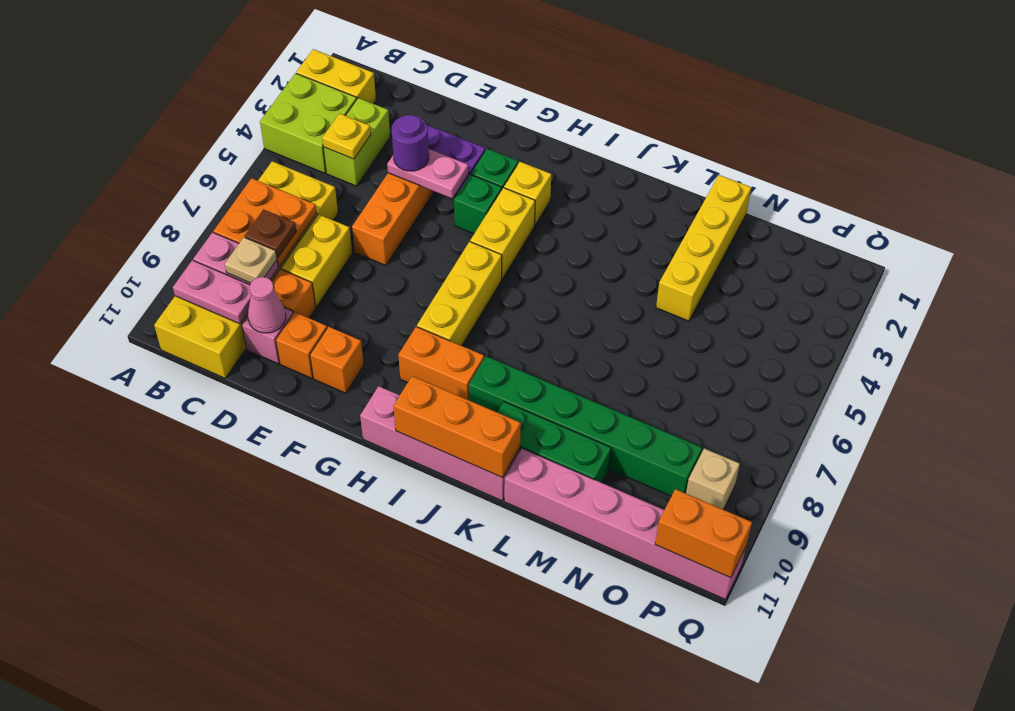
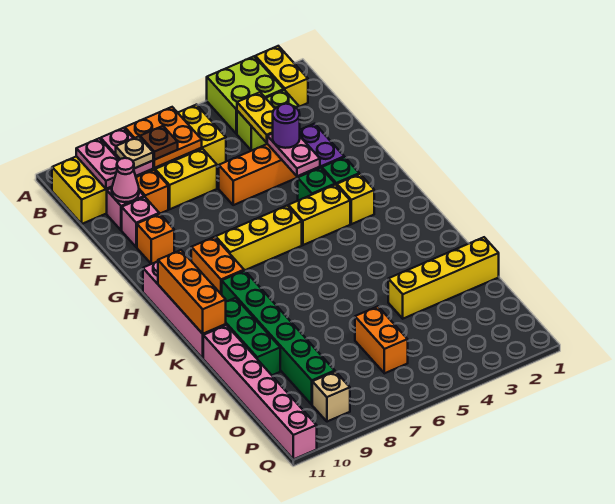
yellow 1x1 plate [322,114,371,159] -> yellow 1x2 plate [237,92,275,142]
orange 1x1 brick [276,312,327,378] -> pink 1x1 brick [122,197,159,247]
orange 1x2 brick [655,489,752,578] -> orange 1x2 brick moved to [355,306,408,373]

